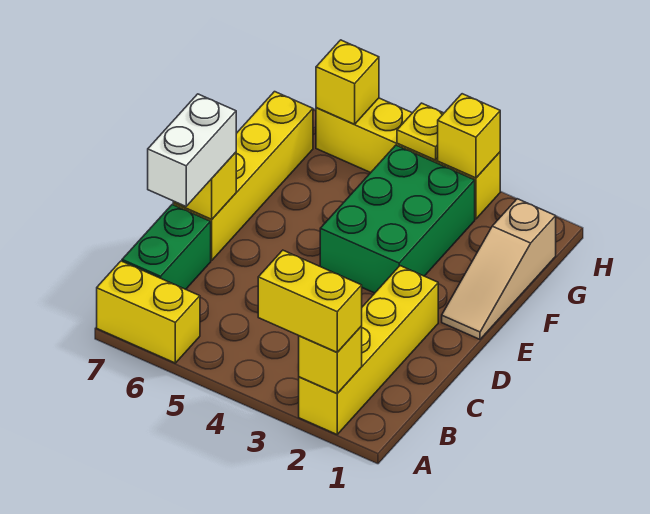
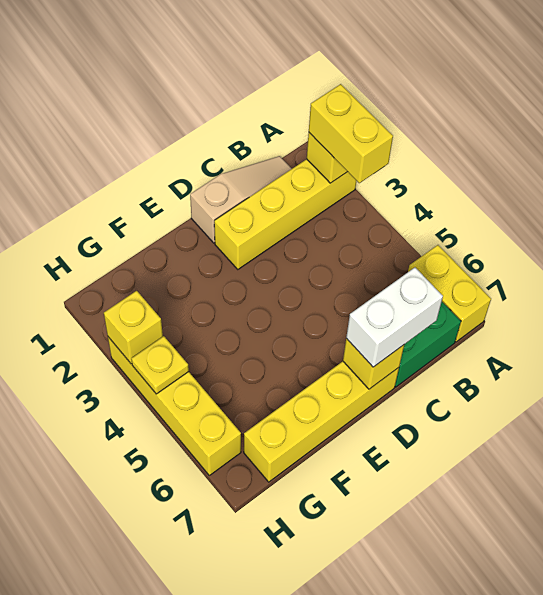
tan 1x3 slope [442,199,556,339] -> tan 1x3 slope moved to [190,156,292,243]
green 2x3 brick [320,145,475,293] -> none
yellow 1x1 brick [316,40,379,124] -> none

